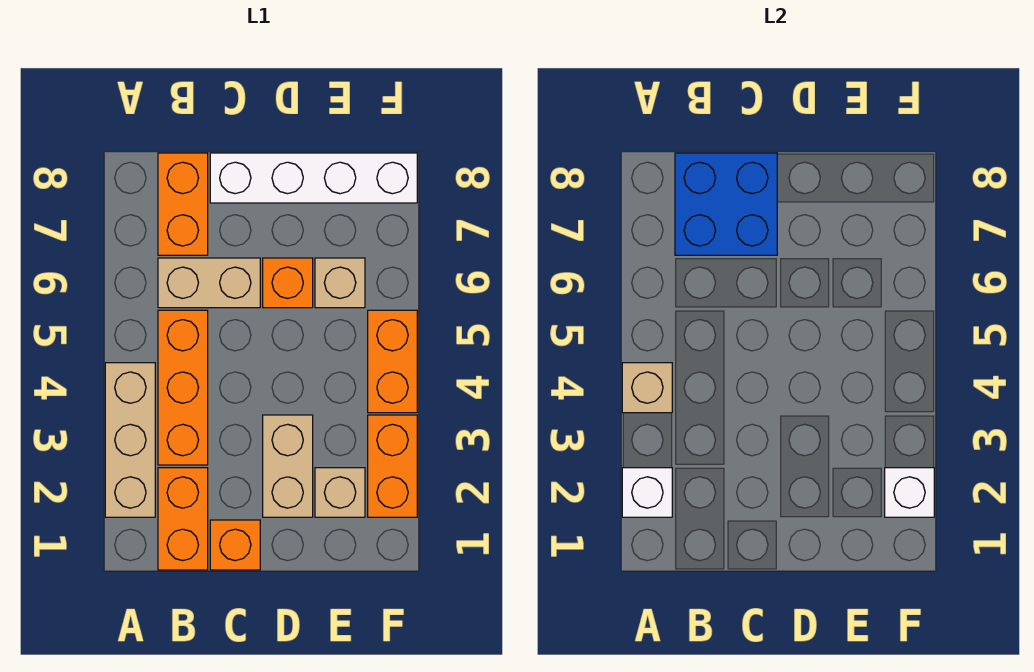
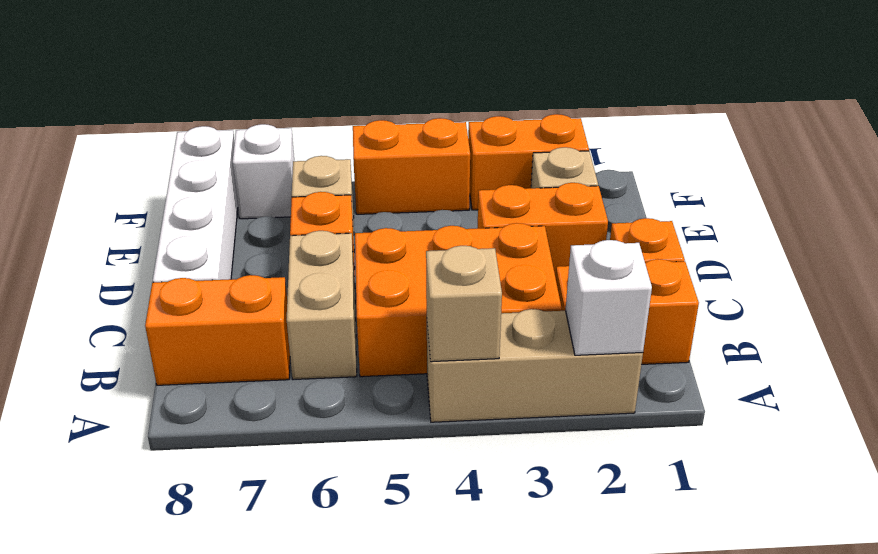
orange 1x3 brick [158,310,208,465] -> orange 2x3 brick [355,223,562,377]
blue 2x2 brick [675,153,777,255] -> none
tan 1x2 brick [263,415,313,517] -> orange 1x2 brick [478,183,608,278]
white 1x1 brick [885,468,934,517] -> white 1x1 brick moved to [233,124,294,219]

